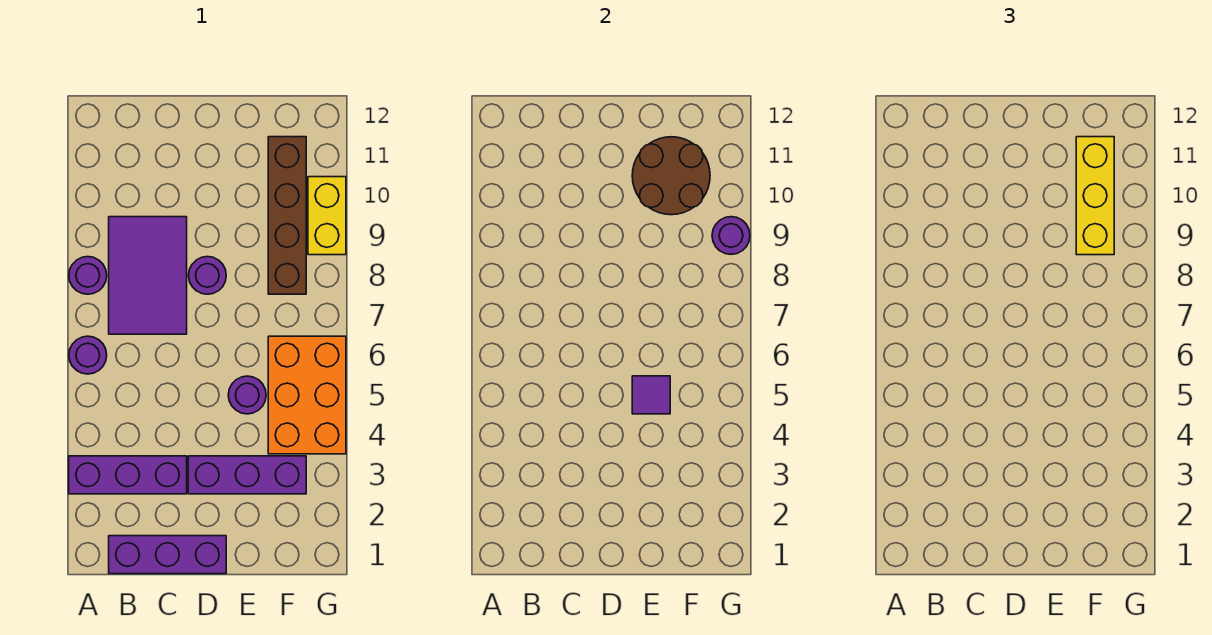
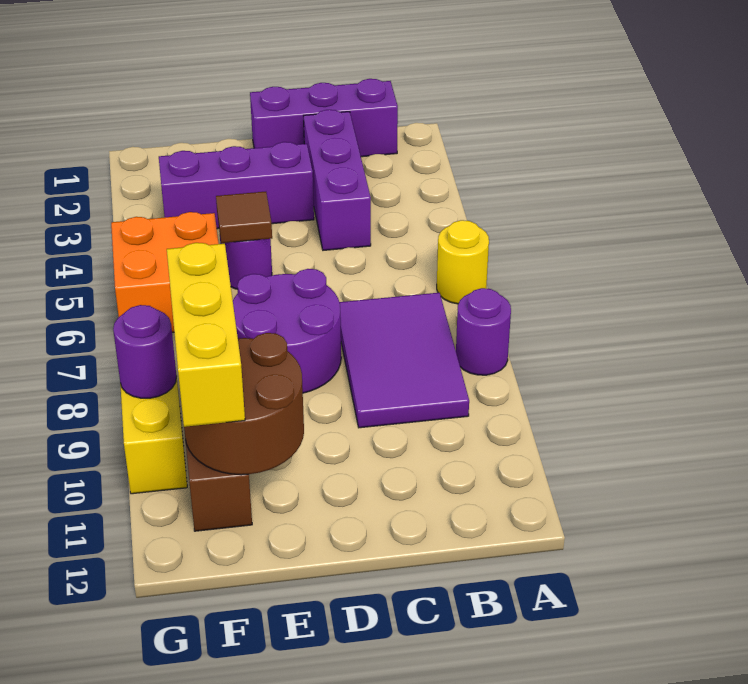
purple 1x3 brick [69,456,187,494] -> purple 1x3 brick turned to [304,110,371,250]
purple 1x1 round brick [69,336,107,374] -> yellow 1x1 round brick [437,220,489,304]
purple 1x1 round brick [188,257,226,294] -> purple 2x2 round brick [233,269,341,393]
purple 1x1 tile [632,376,670,414] -> brown 1x1 tile [216,192,272,243]
orange 2x3 brick [268,336,346,454] -> orange 2x2 brick [111,212,219,332]

